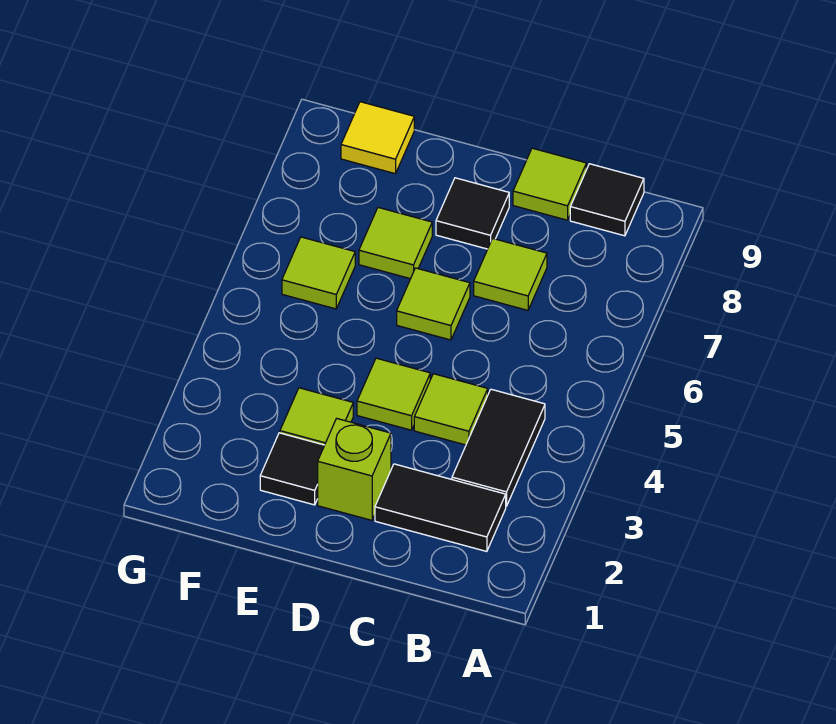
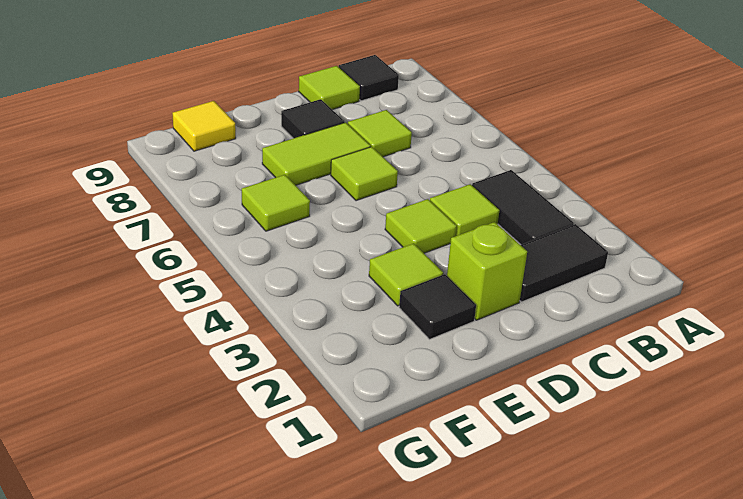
lime 1x1 tile [359,208,432,279] -> lime 1x2 tile [262,122,371,185]

